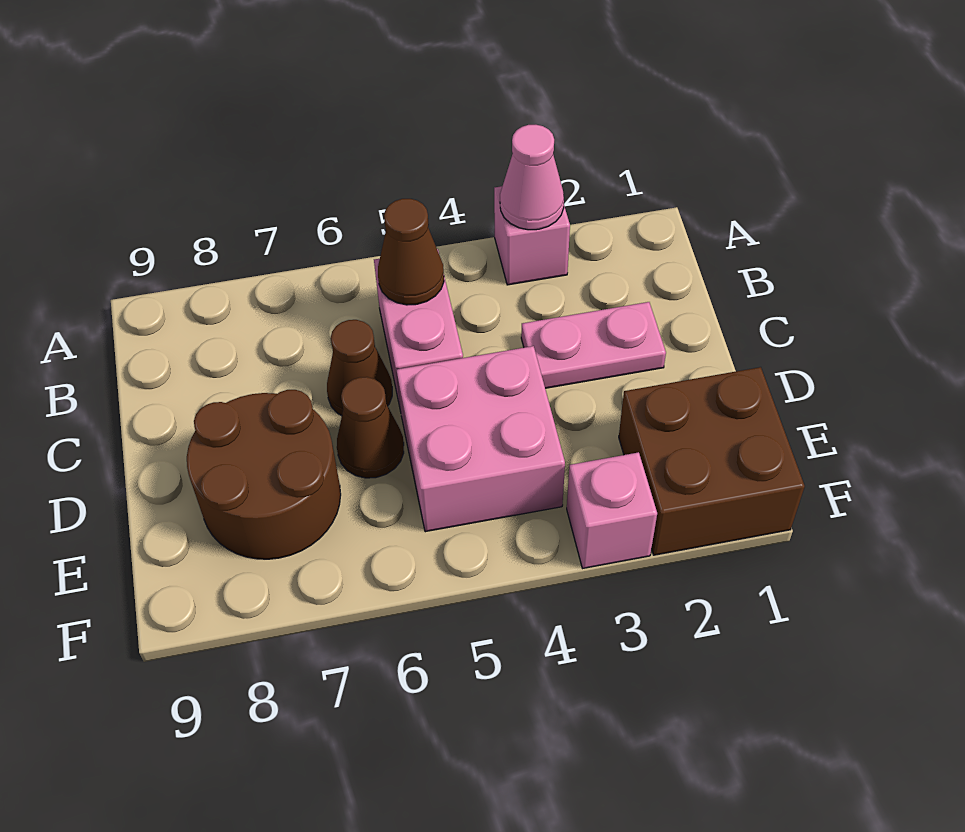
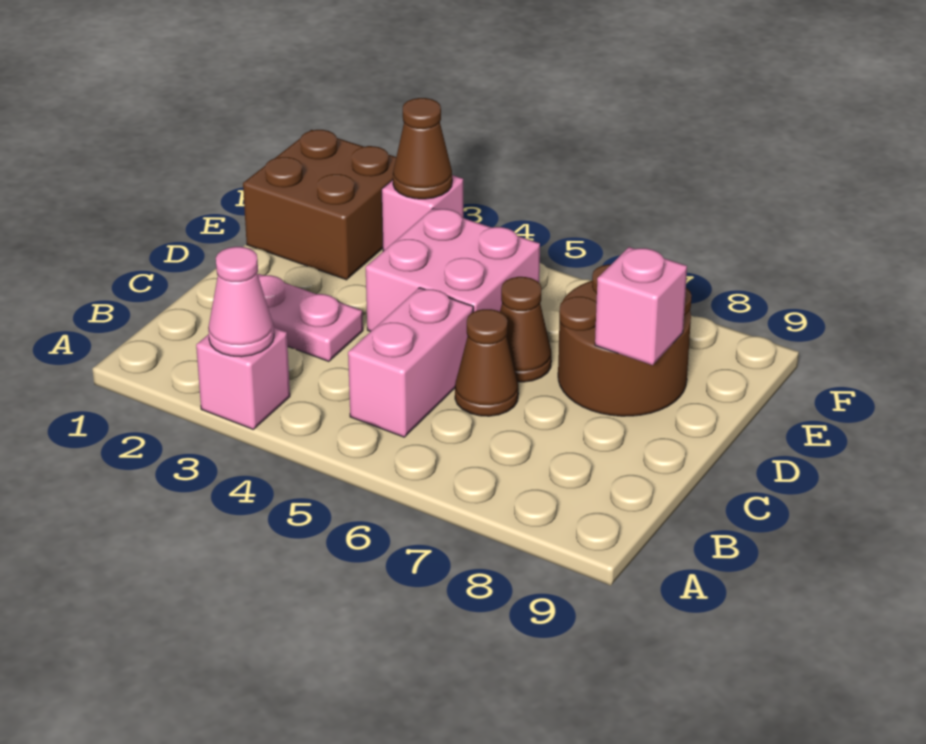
brown 1x1 cone [378,199,444,305] -> brown 1x1 cone moved to [393,98,452,199]
none -> pink 1x1 brick [595,247,687,365]

